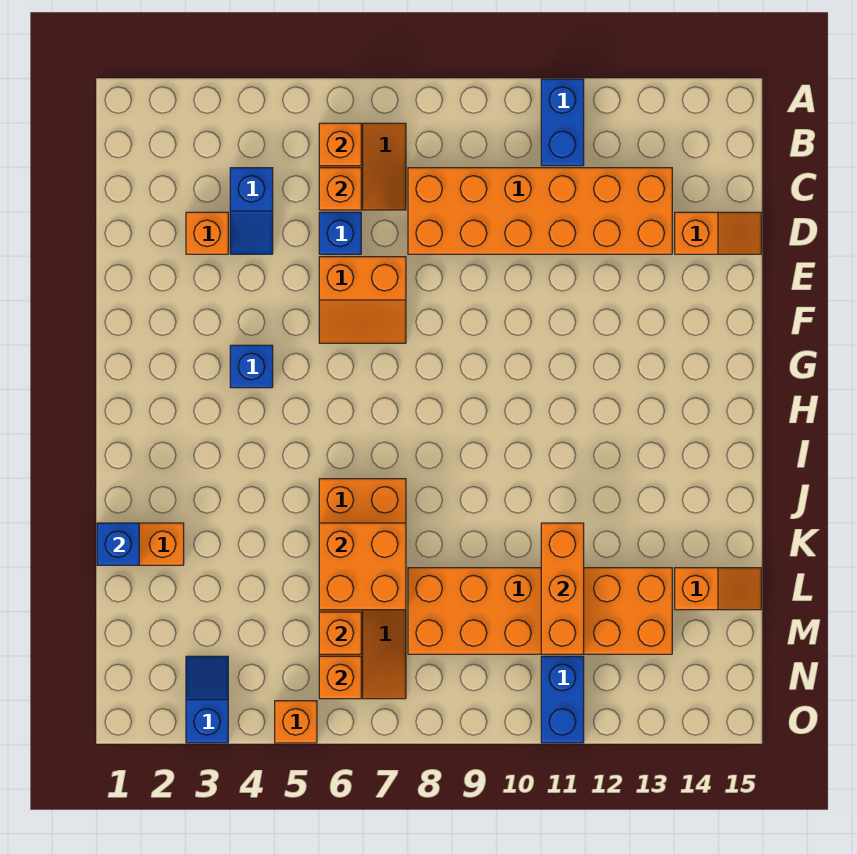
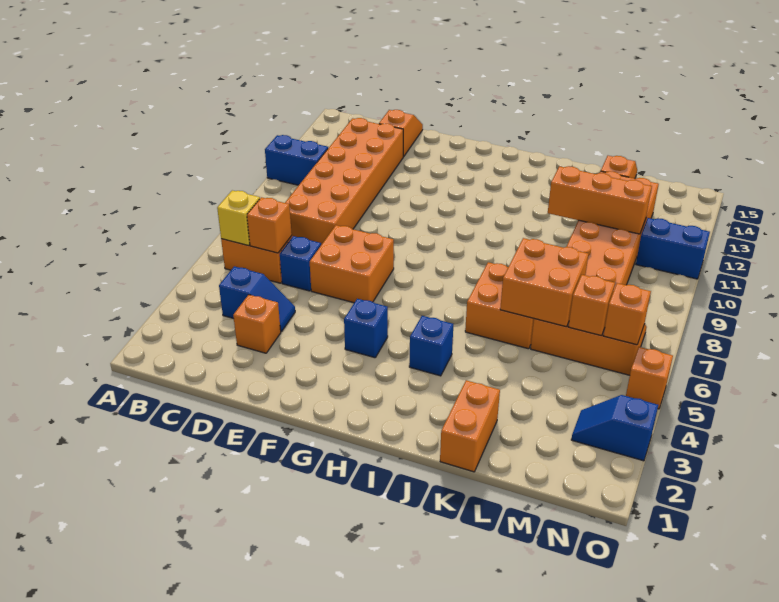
orange 1x1 brick [319,123,361,166] -> yellow 1x1 brick [217,190,260,245]
orange 2x2 slope [319,257,406,343] -> orange 2x2 brick [310,225,394,303]
blue 1x1 brick [97,523,139,565] -> blue 1x1 brick moved to [409,316,453,376]

